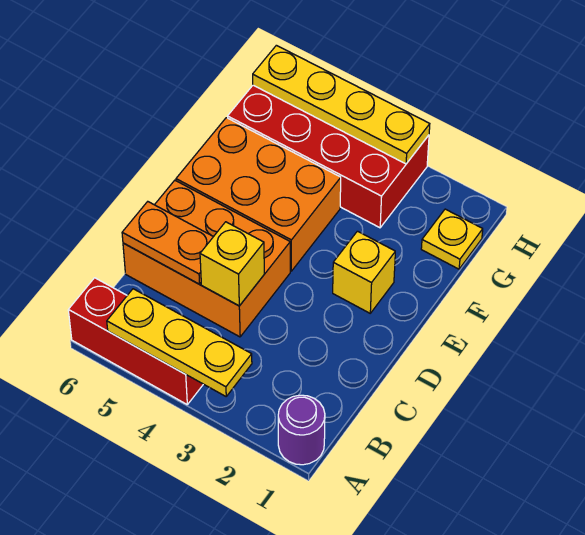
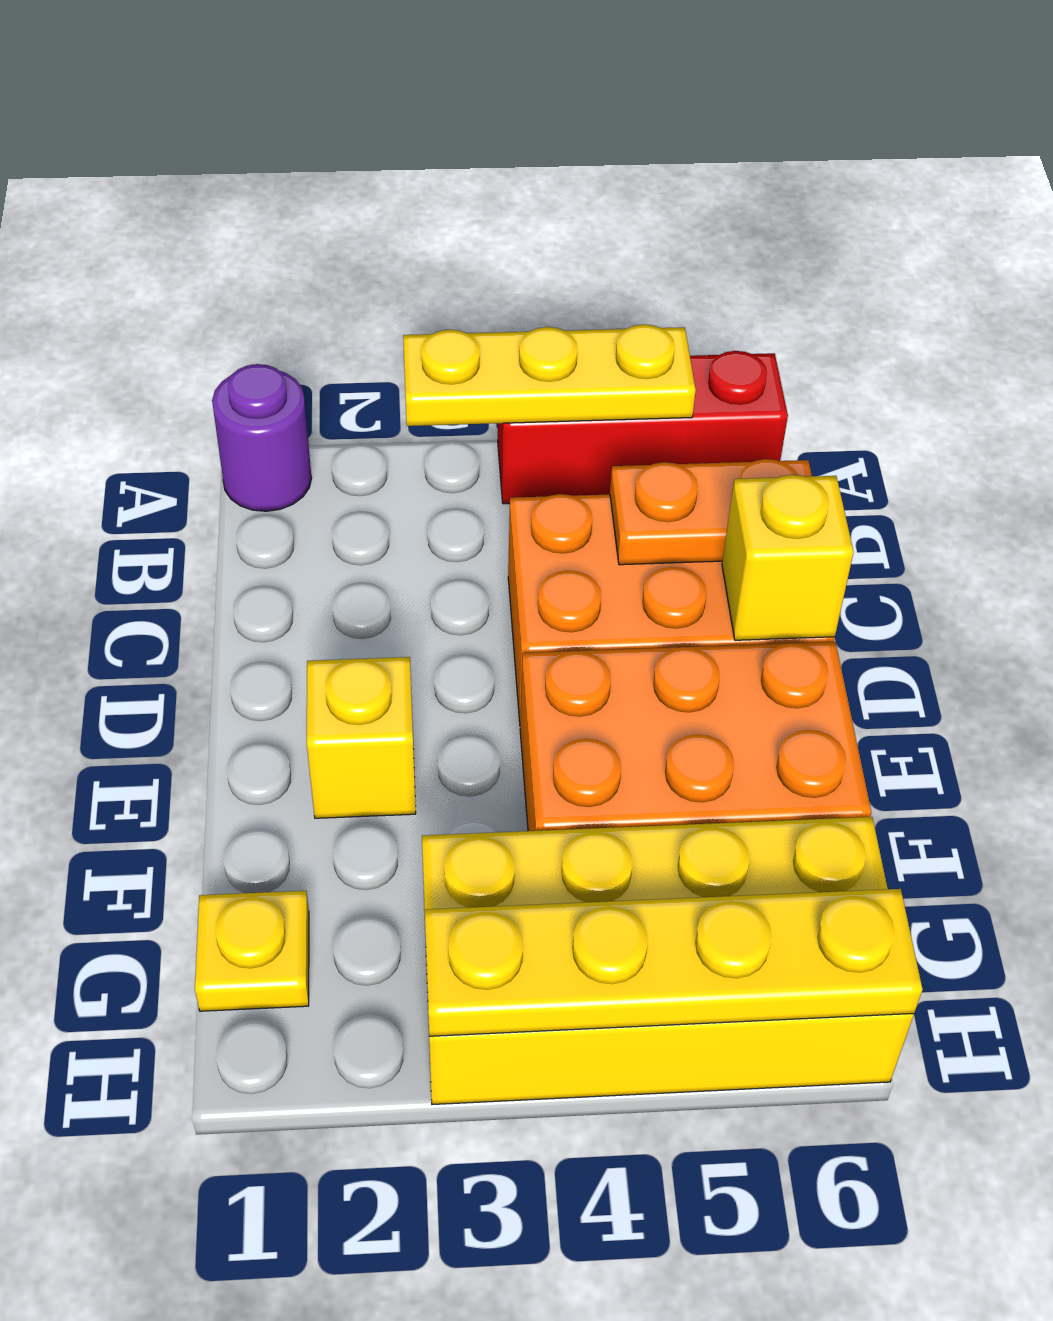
yellow 1x1 brick [200,222,264,306] -> yellow 1x1 brick moved to [722,475,854,640]
red 2x4 brick [228,85,429,228] -> yellow 2x4 brick [422,817,914,1105]

